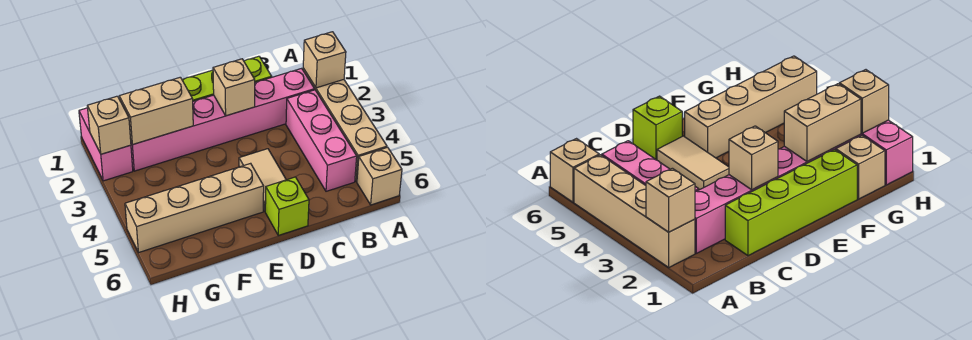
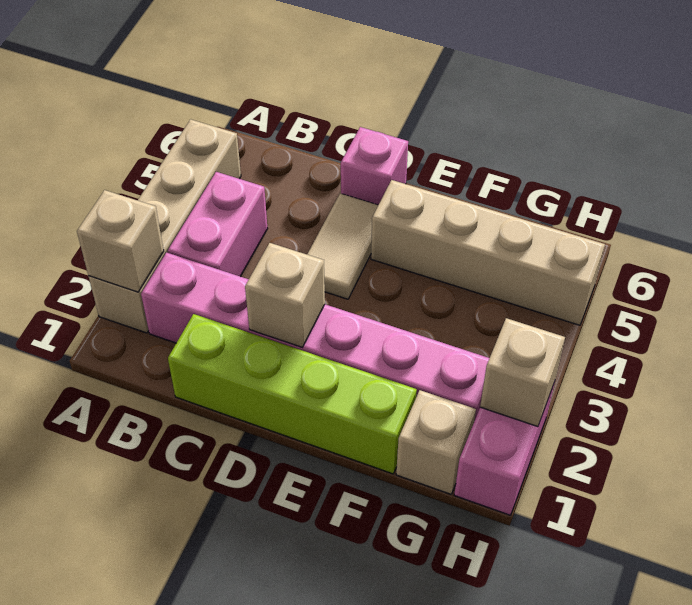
tan 1x1 brick [357,147,402,205] -> none
pink 1x3 brick [286,90,357,191] -> pink 1x2 brick [168,172,268,277]
lime 1x1 brick [265,177,309,235] -> pink 1x1 brick [341,127,408,205]
tan 1x2 brick [119,77,193,145] -> none

